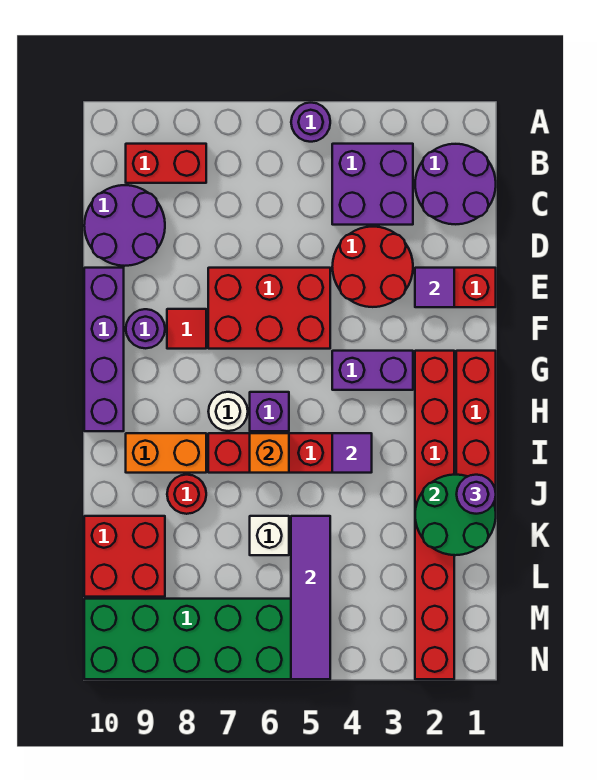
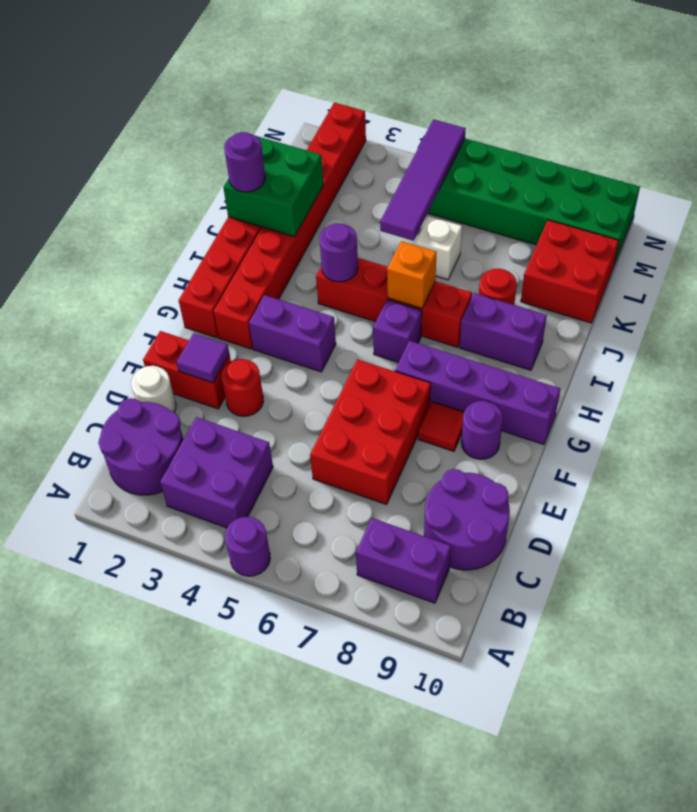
red 1x2 brick [126,144,206,183] -> purple 1x2 brick [356,518,451,603]
red 2x2 round brick [332,227,413,307] -> red 1x1 round brick [221,359,264,416]
red 2x3 brick [208,268,330,349] -> red 2x3 brick turned to [310,359,431,505]
purple 1x4 brick [84,268,124,431] -> purple 1x4 brick turned to [395,341,560,445]
white 1x1 round brick [208,392,248,431] -> white 1x1 round brick moved to [131,366,176,412]
purple 1x1 tile [332,433,372,473] -> purple 1x1 round brick [319,224,358,282]
orange 1x2 brick [126,433,206,473] -> purple 1x2 brick [459,293,547,370]
green 2x2 round brick [415,475,496,555] -> green 2x2 brick [223,136,323,237]

